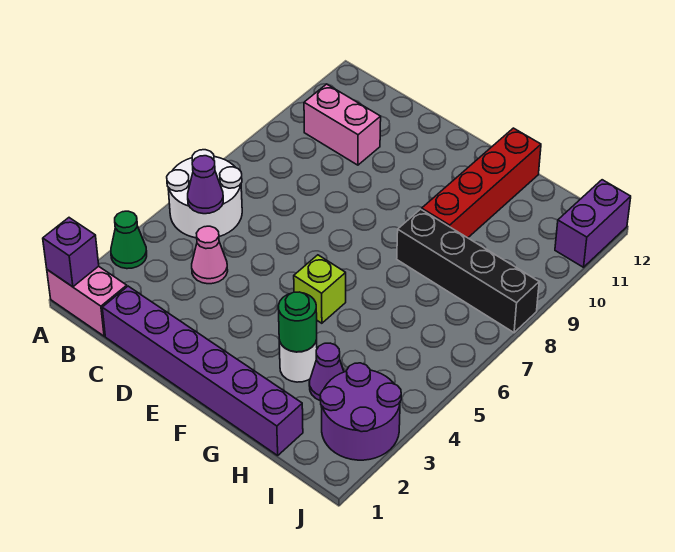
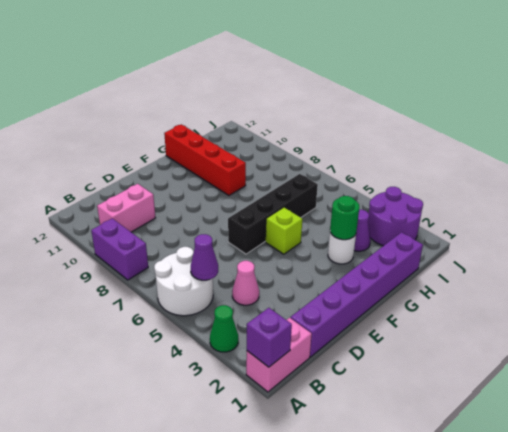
black 1x4 brick [397,209,539,333] -> black 1x4 brick moved to [228,174,318,254]
purple 1x2 brick [555,180,631,267] -> purple 1x2 brick moved to [91,218,148,280]

